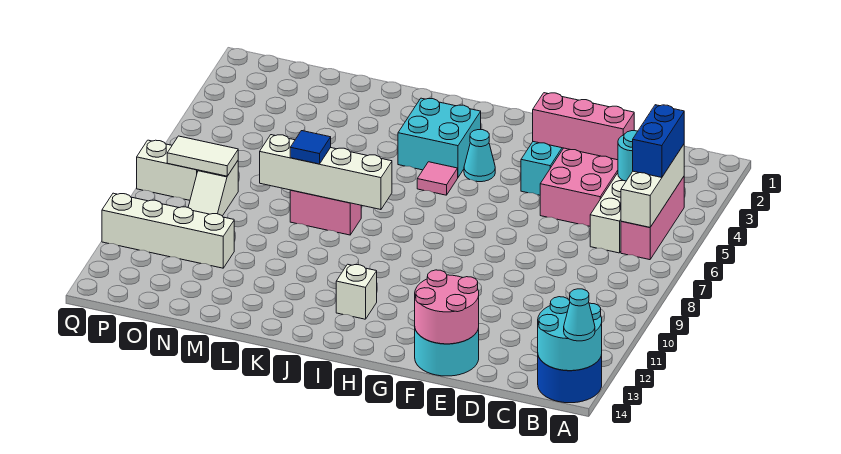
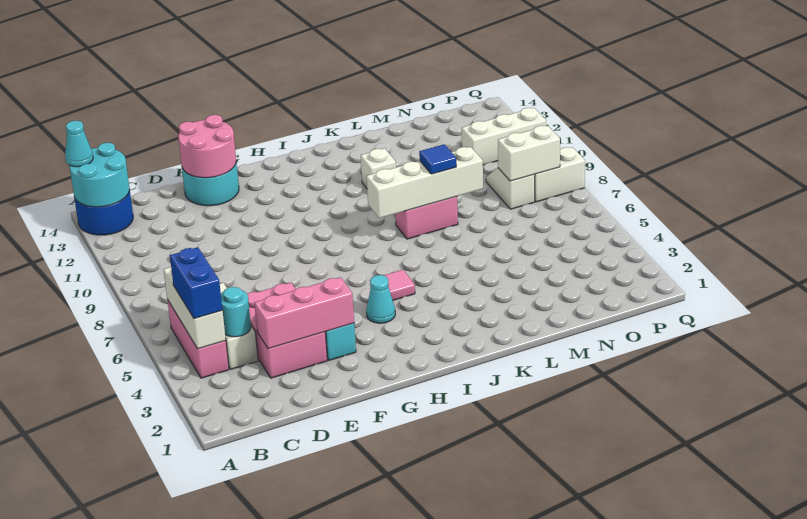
cyan 2x2 brick [398,98,481,177] -> none
white 1x1 brick [336,264,377,319] -> white 1x1 brick moved to [361,149,396,188]
white 1x4 brick [102,193,234,268] -> white 1x3 brick [462,108,546,165]
white 1x2 tile [167,136,238,176] -> white 1x2 brick [498,126,560,181]

